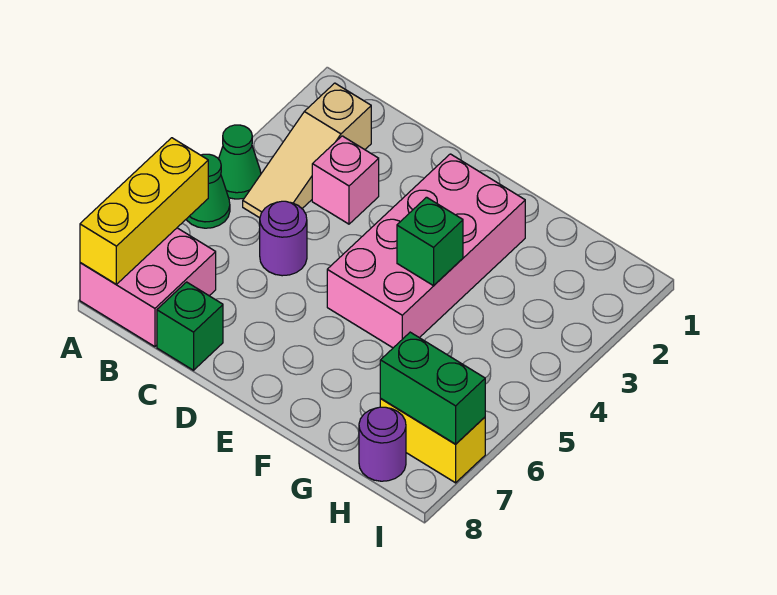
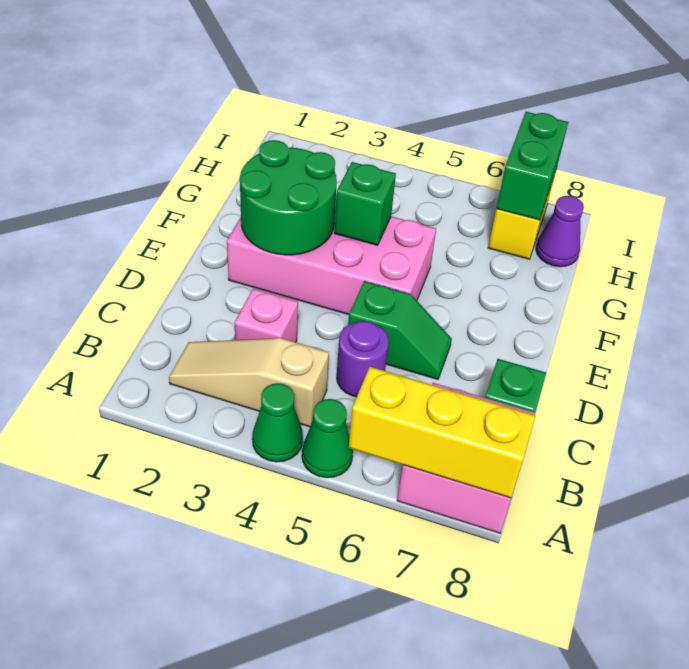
tan 1x3 slope [243,83,371,218] -> tan 1x3 slope turned to [169,338,329,427]
none -> green 1x2 slope [348,281,452,379]
none -> green 2x2 round brick [240,140,337,255]
purple 1x1 round brick [359,407,406,481] -> purple 1x1 cone [536,196,584,267]

